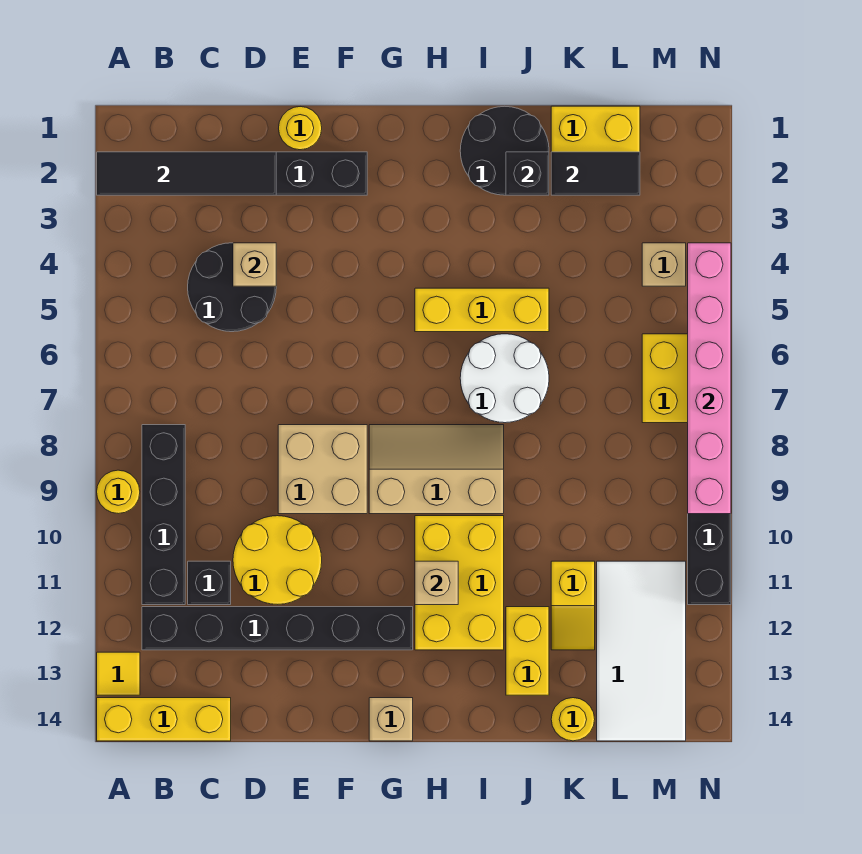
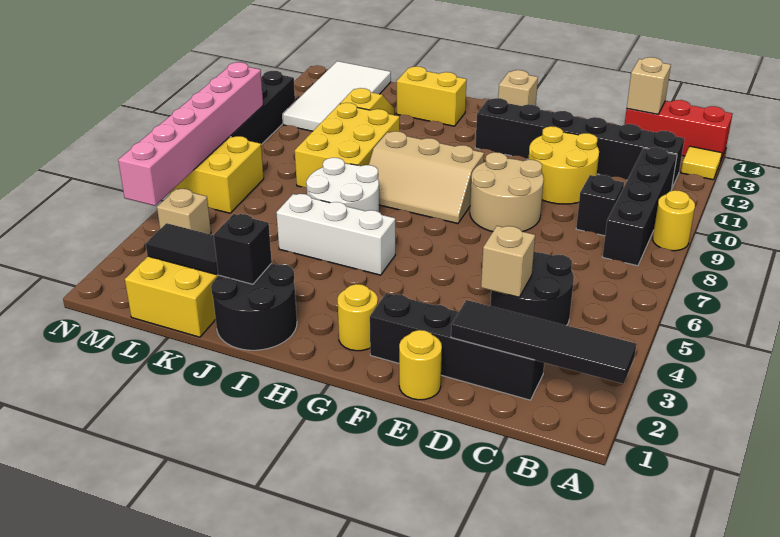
yellow 1x3 brick [97,698,231,741] -> red 1x3 brick [624,100,732,162]
black 1x1 brick [188,561,231,605] -> black 1x1 brick moved to [576,175,624,236]
tan 2x2 brick [278,425,367,514] -> tan 2x2 round brick [470,152,544,232]
yellow 1x3 brick [415,288,549,332] -> white 1x3 brick [276,194,395,275]
yellow 2x3 brick [415,516,504,650] -> yellow 2x3 brick moved to [295,103,399,187]
tan 1x1 brick [415,561,458,605] -> tan 1x1 brick moved to [627,57,671,114]
yellow 1x2 brick [506,607,549,695] -> yellow 1x2 brick turned to [397,66,467,126]
yellow 1x1 round brick [551,698,595,741] -> yellow 1x1 round brick moved to [337,284,378,351]

